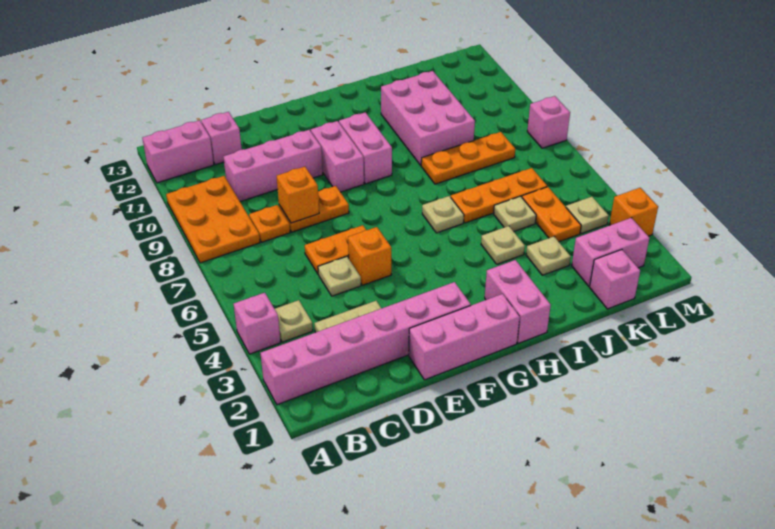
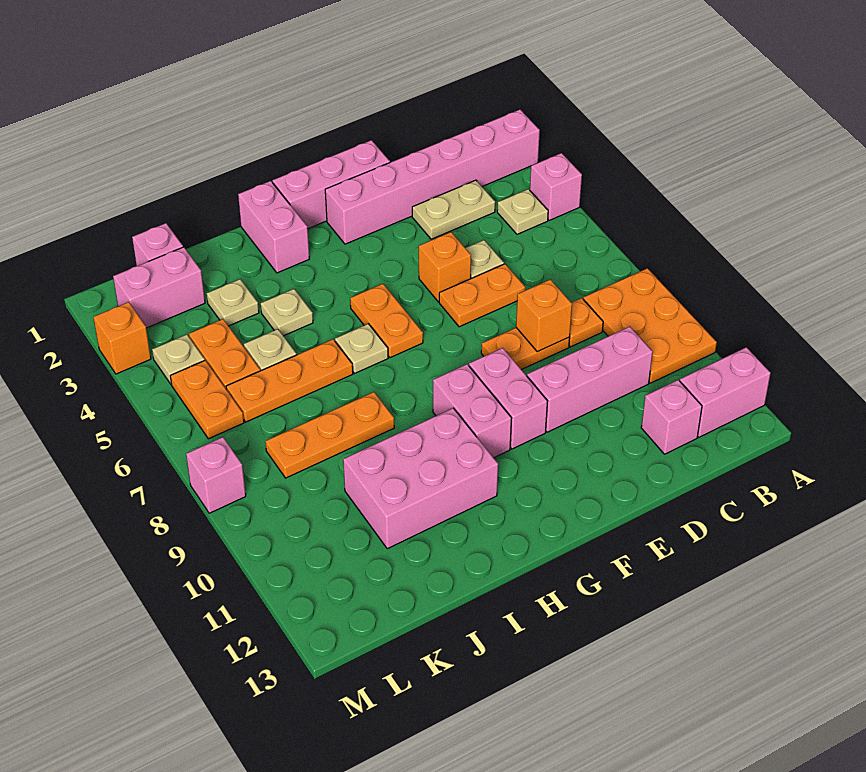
none -> orange 1x2 plate [350,284,423,358]
pink 2x3 brick [381,71,475,165] -> pink 2x3 brick turned to [343,408,498,549]
none -> orange 1x2 plate [170,360,244,439]

